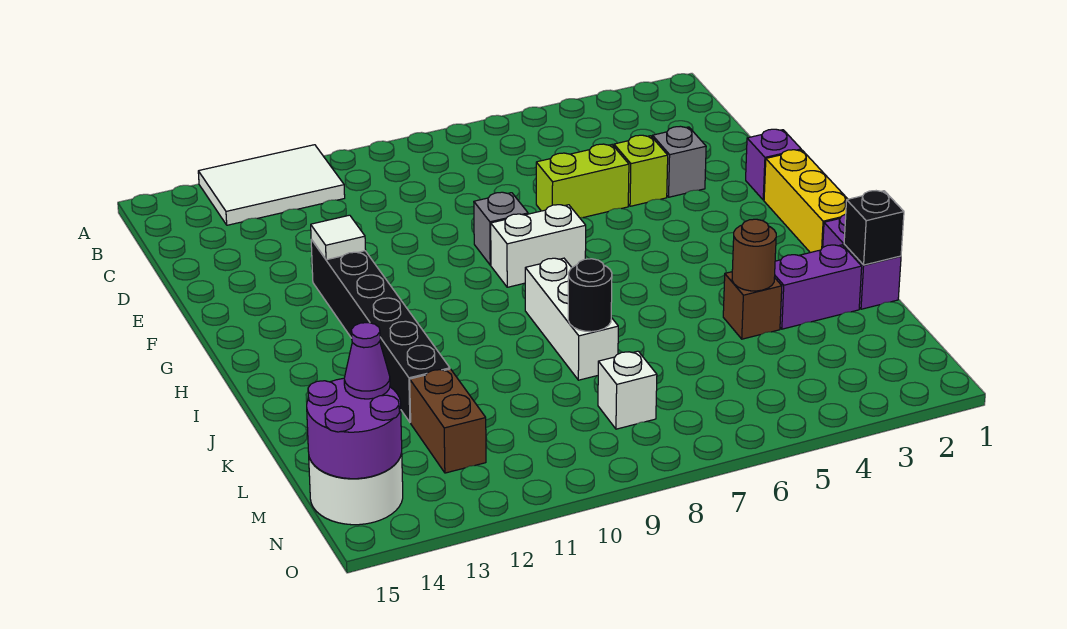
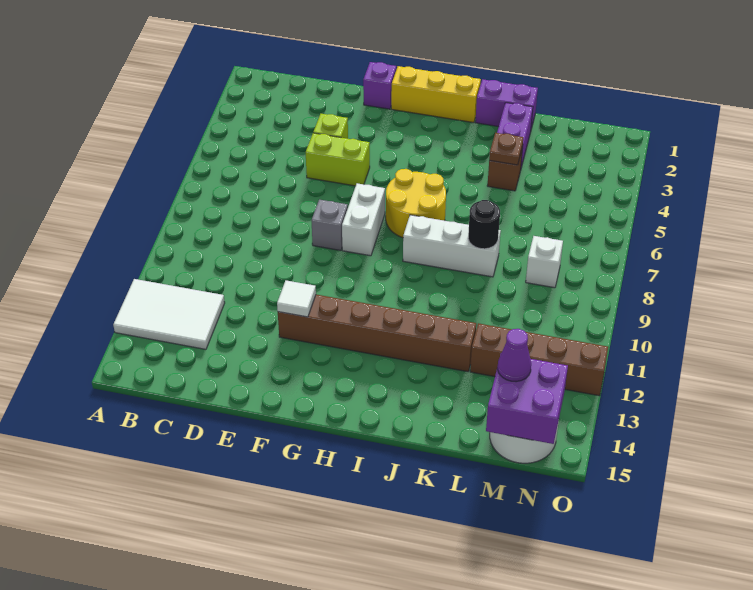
white 2x3 tile [198,145,345,225] -> white 2x3 tile turned to [113,279,225,349]
grey 1x1 brick [652,126,706,197] -> none
lime 1x2 brick [536,144,629,218] -> lime 1x2 brick turned to [306,133,370,186]
black 1x6 brick [311,239,450,422] -> brown 1x6 brick [278,295,476,372]
none -> yellow 2x2 round brick [386,169,446,238]
black 1x1 brick [844,191,904,265] -> none
brown 1x1 round brick [732,219,776,291] -> brown 1x1 plate [489,133,523,165]
brown 1x2 brick [410,369,486,473] -> brown 1x4 brick [470,323,608,396]
purple 2x2 round brick [307,378,402,479] -> purple 2x2 brick [486,354,568,444]

